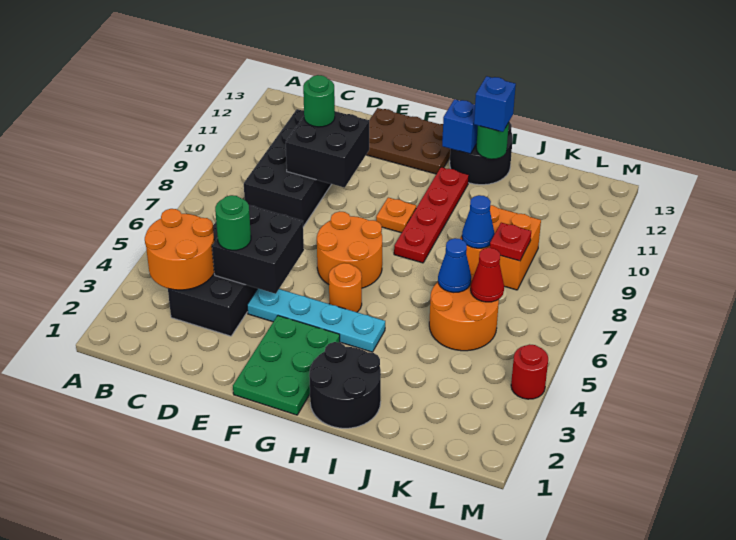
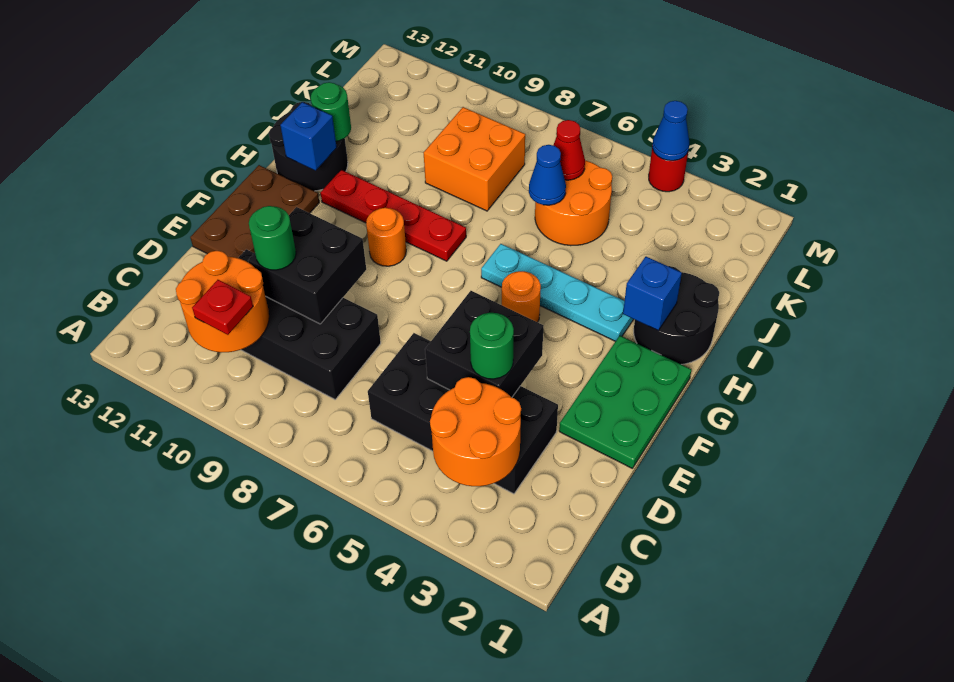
cyan 1x4 plate [247,289,385,352] -> cyan 1x4 plate turned to [481,244,634,341]
green 2x3 plate [233,316,340,415] -> green 2x3 plate turned to [559,336,691,469]
orange 2x2 round brick [317,211,382,288] -> orange 2x2 round brick moved to [176,251,269,352]
orange 1x1 plate [376,198,416,233] -> orange 1x1 round brick [366,208,406,266]
blue 1x1 brick [474,76,516,132] -> blue 1x1 brick moved to [623,257,682,330]
blue 1x1 cone [462,195,495,248] -> blue 1x1 cone moved to [652,101,689,161]
red 1x1 plate [490,223,531,261] -> red 1x1 plate moved to [192,280,253,335]

